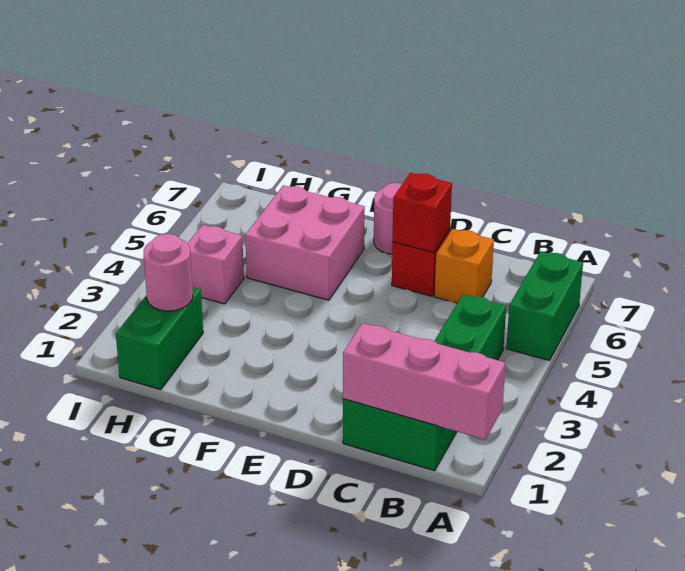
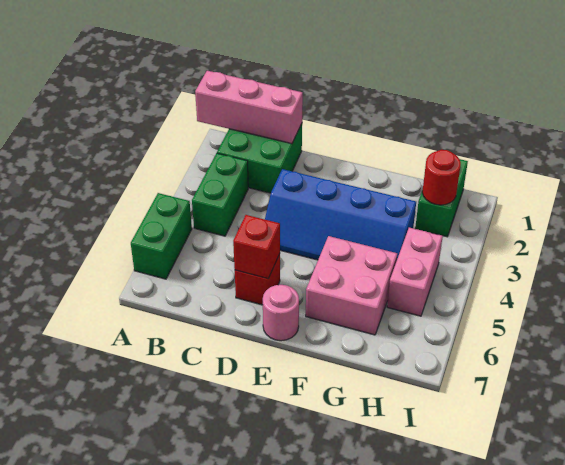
orange 1x1 brick [435,229,494,303] -> none
none -> blue 2x4 slope [265,169,416,260]
pink 1x1 round brick [144,234,193,311] -> red 1x1 round brick [422,150,461,205]
pink 1x1 brick [187,225,244,304] -> pink 1x2 brick [387,228,443,316]

